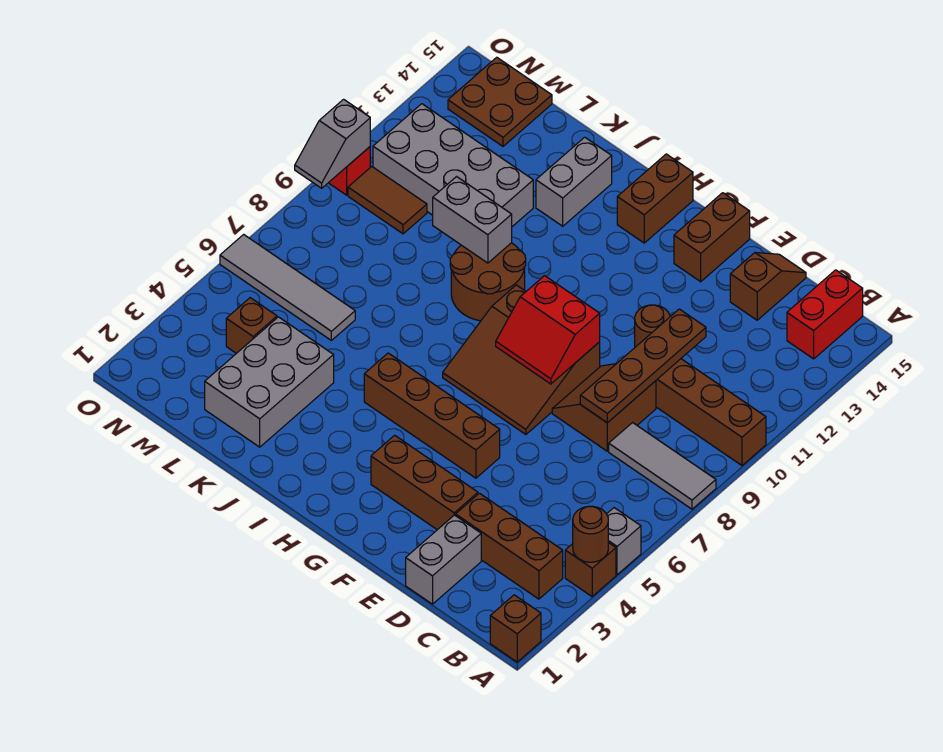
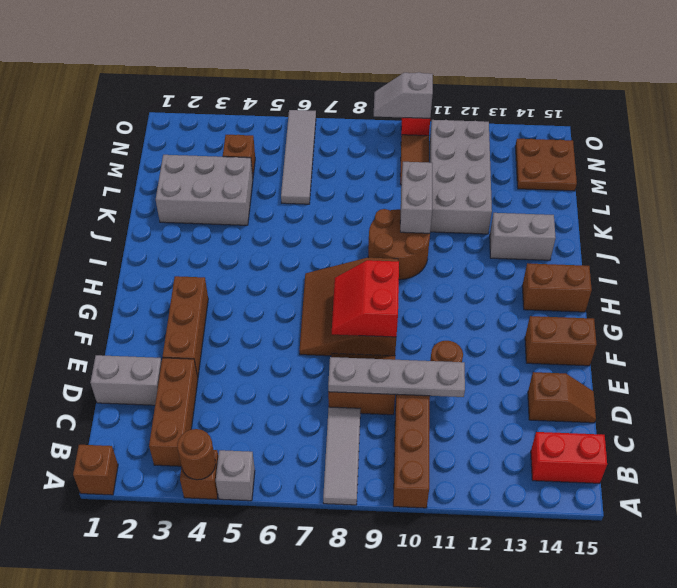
brown 1x4 plate [580,309,706,423] -> grey 1x4 plate [328,357,465,397]
brown 1x4 brick [364,353,500,478] -> none

